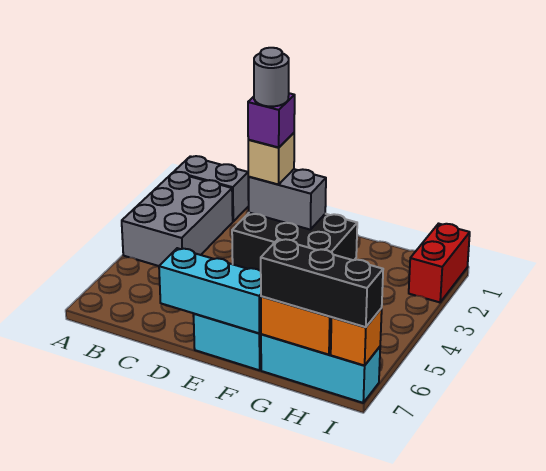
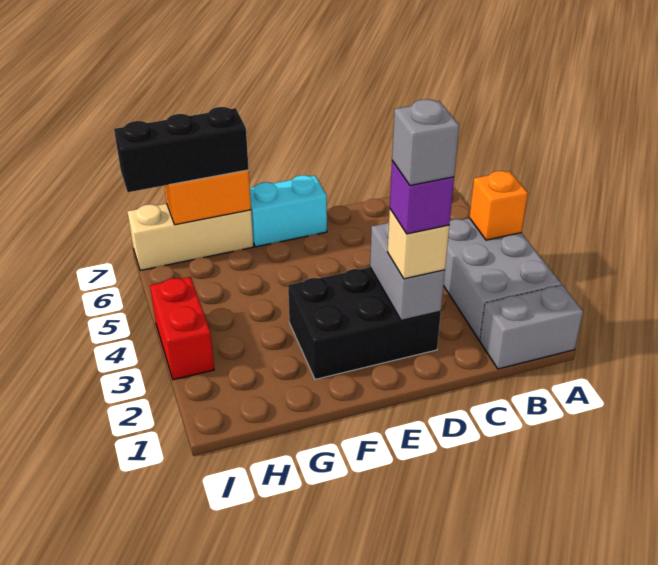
grey 1x2 brick [248,169,326,229] -> grey 1x2 brick turned to [370,222,445,320]
grey 1x1 round brick [254,48,289,106] -> grey 1x1 brick [392,99,459,185]
cyan 1x3 brick [159,248,261,333] -> none
cyan 1x3 brick [261,334,380,403] -> tan 1x3 brick [127,204,253,270]
red 1x2 brick [409,224,470,302] -> red 1x2 brick moved to [150,277,214,380]
orange 1x1 brick [331,308,382,366] -> orange 1x1 brick moved to [469,171,528,240]

